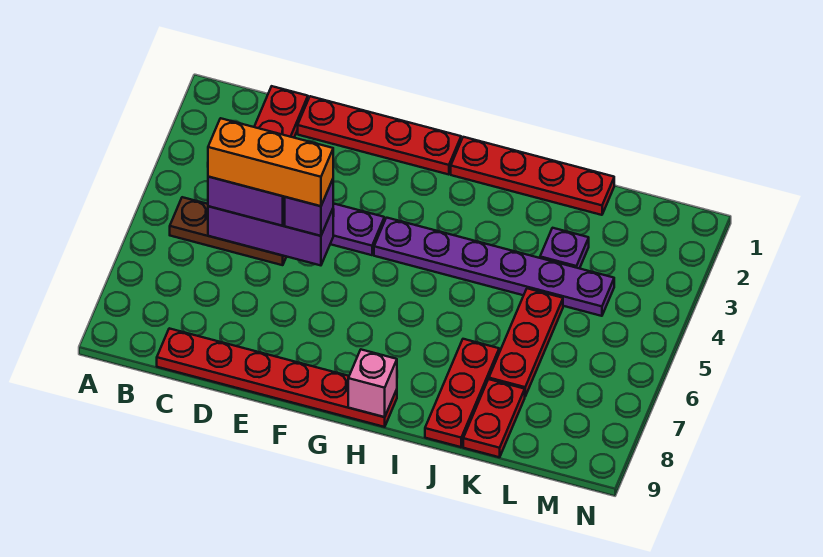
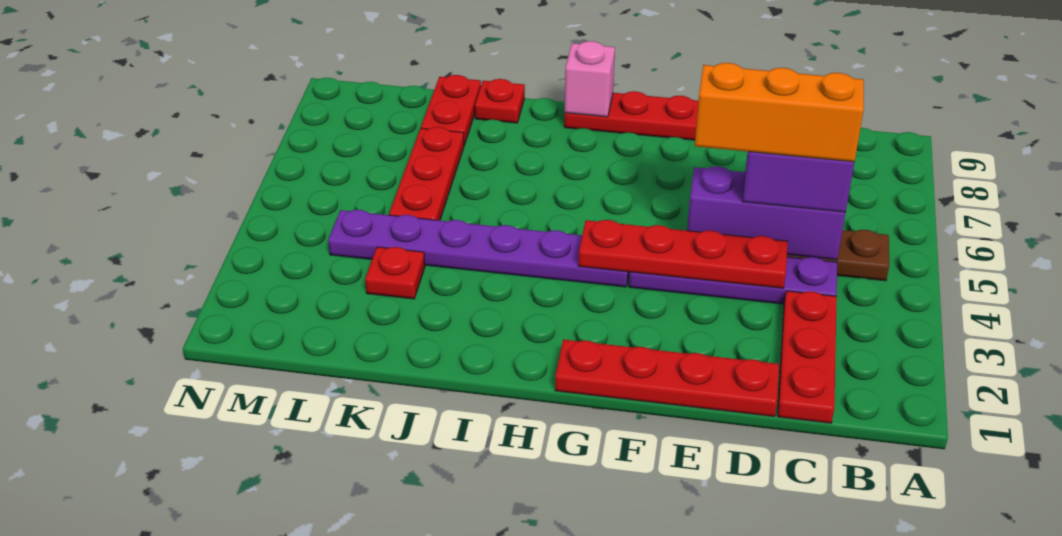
purple 1x1 brick [285,179,333,236] -> none
red 1x4 plate [451,137,614,215] -> red 1x4 plate moved to [578,220,788,288]
red 1x3 plate [425,339,499,447] -> red 1x1 plate [475,79,525,123]
purple 1x1 plate [540,228,589,268] -> red 1x1 plate [365,247,425,299]

